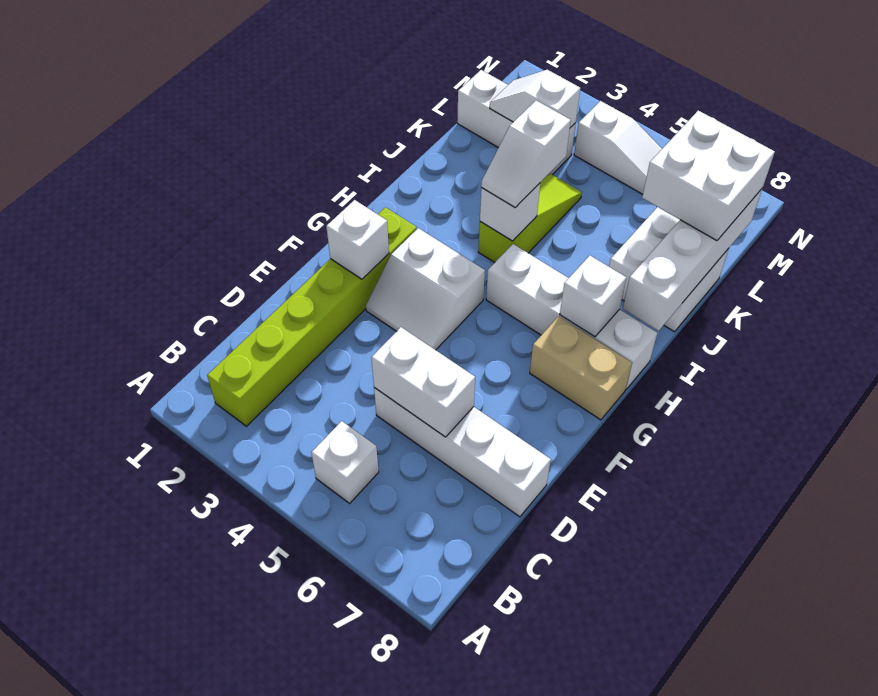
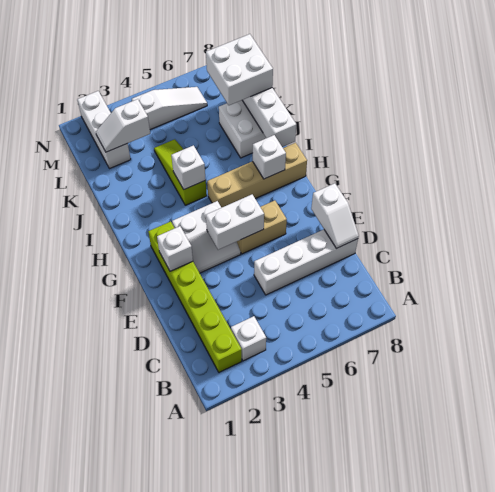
white 1x1 brick [311,421,379,503] -> white 1x1 brick moved to [231,316,266,361]
white 1x2 brick [371,327,475,437] -> white 1x2 brick moved to [206,194,264,250]
tan 1x2 brick [530,317,632,420] -> tan 1x2 brick moved to [237,200,287,254]
white 1x4 brick [486,244,657,389] -> tan 1x4 brick [207,143,307,208]
white 1x2 slope [481,101,571,208] -> white 1x2 slope moved to [311,183,359,249]
white 1x3 brick [457,70,576,175] -> white 1x3 brick turned to [77,91,131,169]

